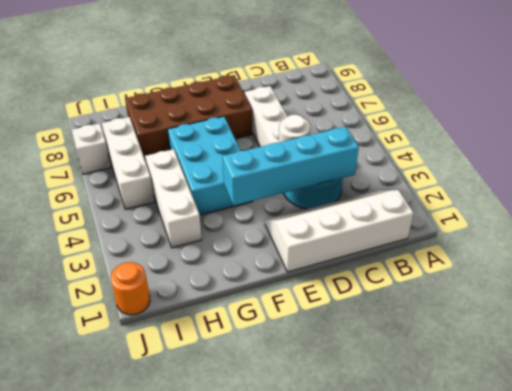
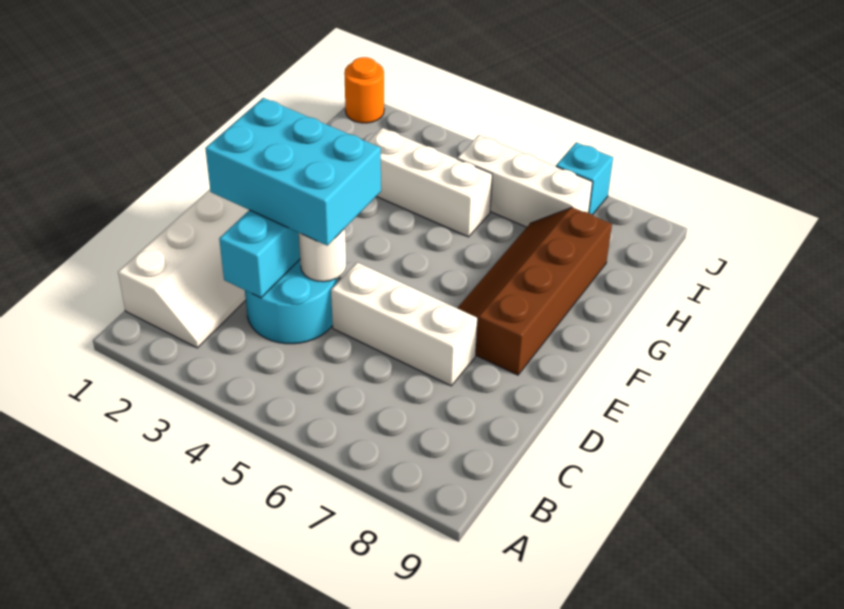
brown 2x4 brick [125,75,252,160] -> brown 2x4 slope [457,207,612,375]
cyan 2x3 brick [168,116,253,215] -> cyan 2x3 brick moved to [205,98,381,245]
white 1x1 brick [72,123,111,174] -> cyan 1x1 brick [556,143,613,215]

